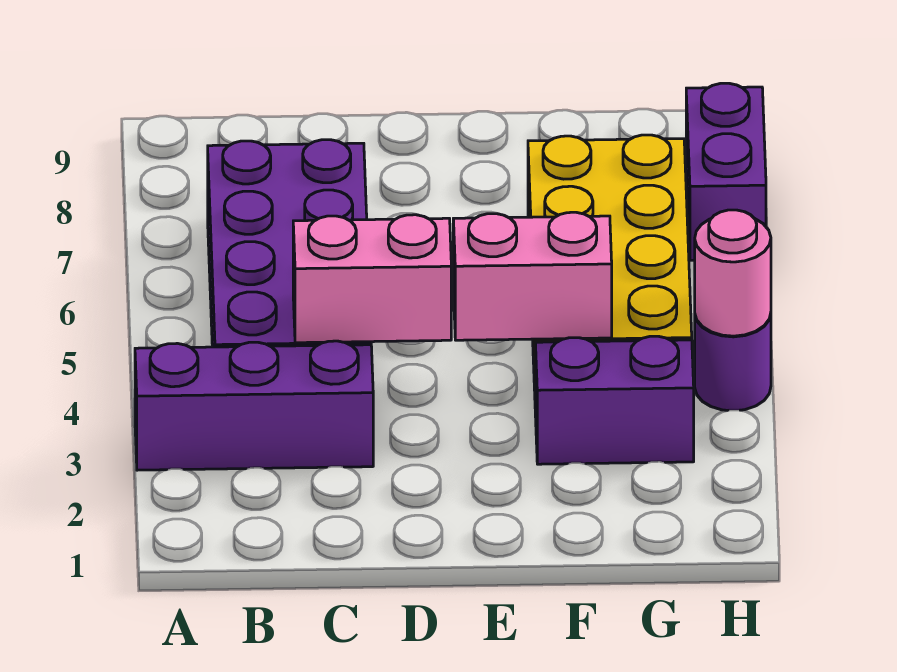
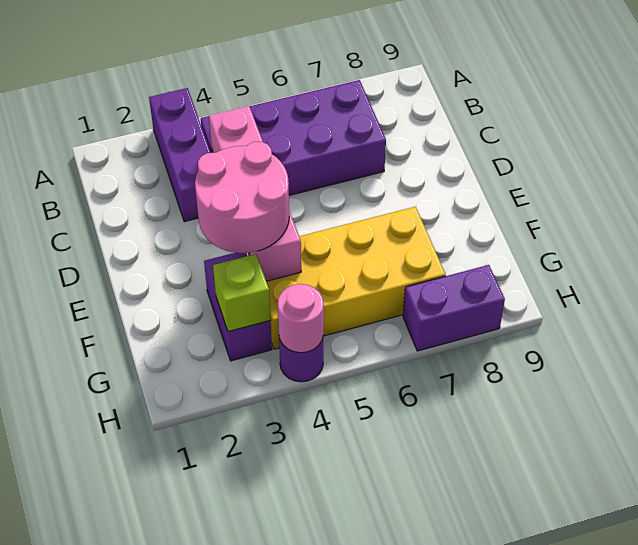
none -> pink 2x2 round brick [195,142,289,253]
none -> lime 1x1 brick [213,254,271,332]

